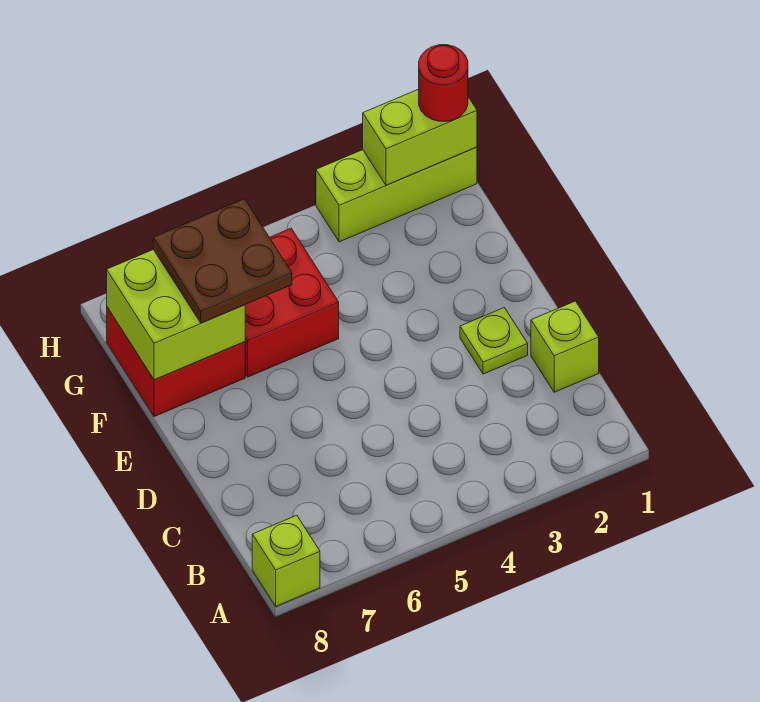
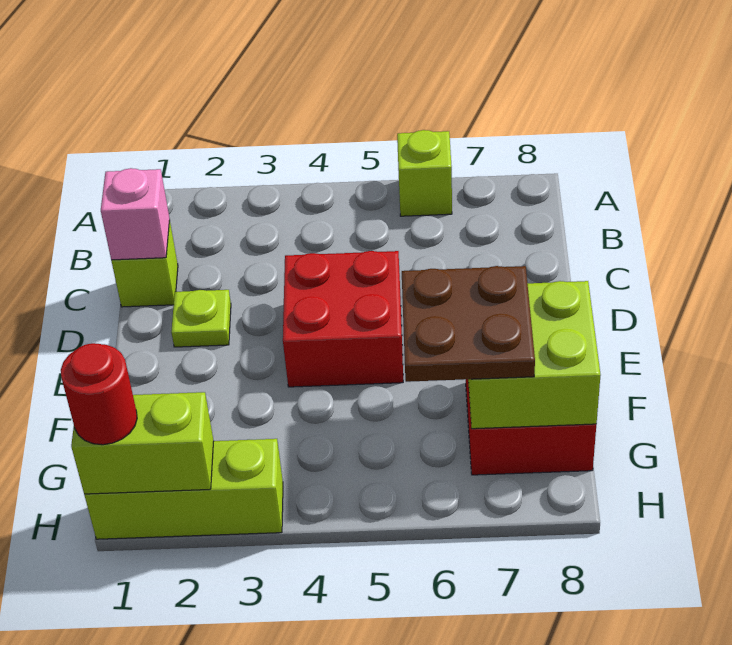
lime 1x1 brick [252,515,320,606] -> lime 1x1 brick moved to [397,130,452,216]
none -> pink 1x1 brick [101,168,170,260]
red 2x2 brick [245,228,339,377] -> red 2x2 brick moved to [283,251,403,387]

